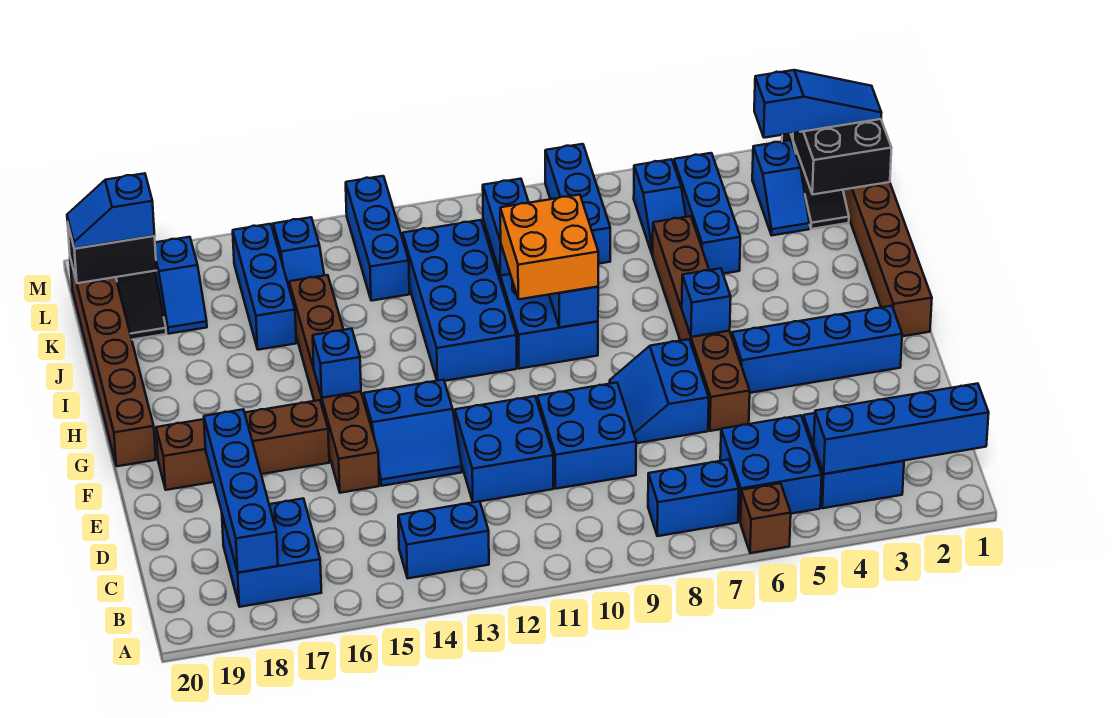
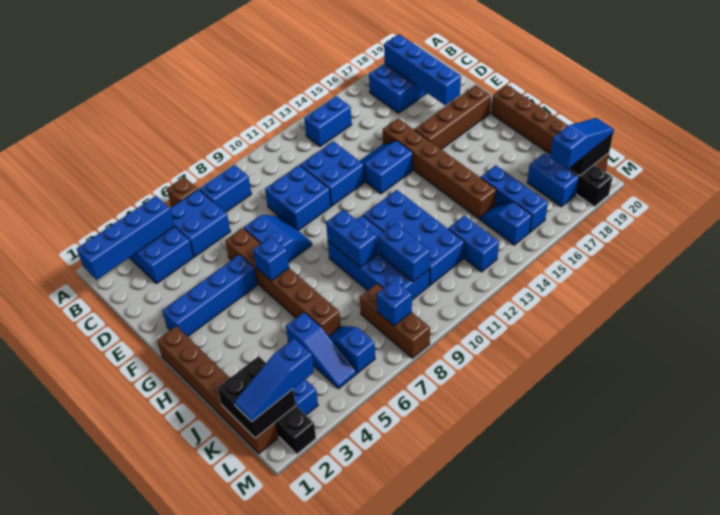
blue 1x1 brick [313,329,361,398] -> blue 1x1 brick moved to [377,280,412,326]
orange 2x2 brick [500,195,598,299] -> none
blue 1x3 brick [674,153,740,274] -> blue 1x3 slope [286,312,357,389]
blue 1x3 brick [545,144,610,264] -> brown 1x3 brick [360,284,430,358]
blue 1x3 brick [346,176,409,301] -> blue 1x2 brick [448,215,499,272]
blue 1x2 slope [155,237,207,334] -> blue 1x2 brick [527,153,579,207]
blue 1x2 slope [67,173,155,249] -> blue 1x3 slope [550,118,614,169]

